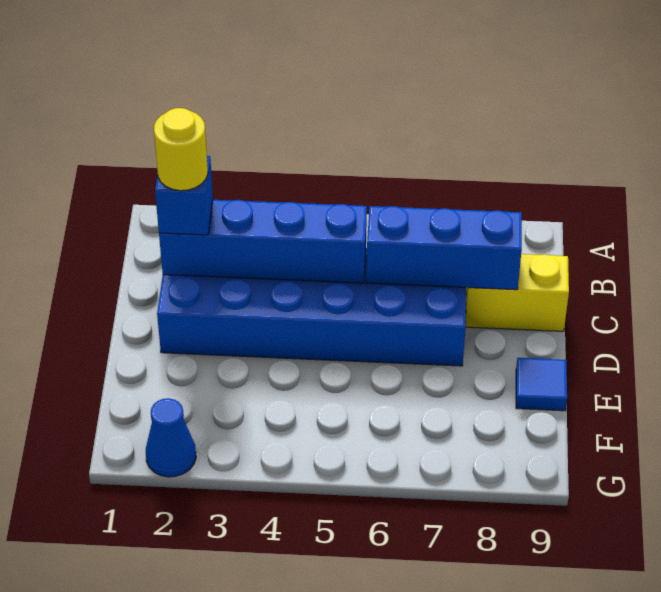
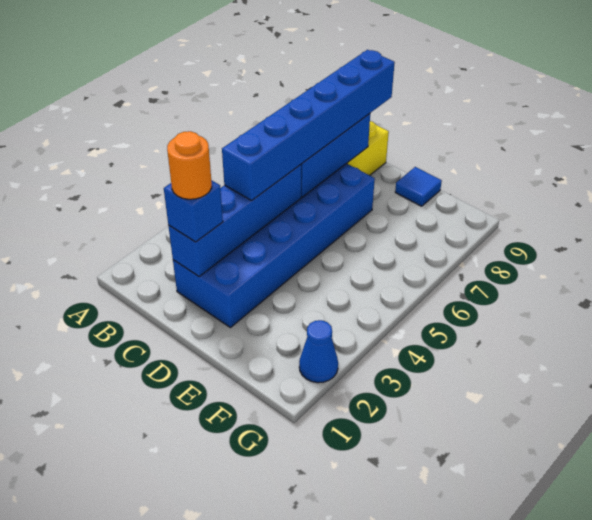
yellow 1x1 round brick [154,108,208,191] -> orange 1x1 round brick [167,131,212,199]
none -> blue 1x6 brick [222,50,395,201]

